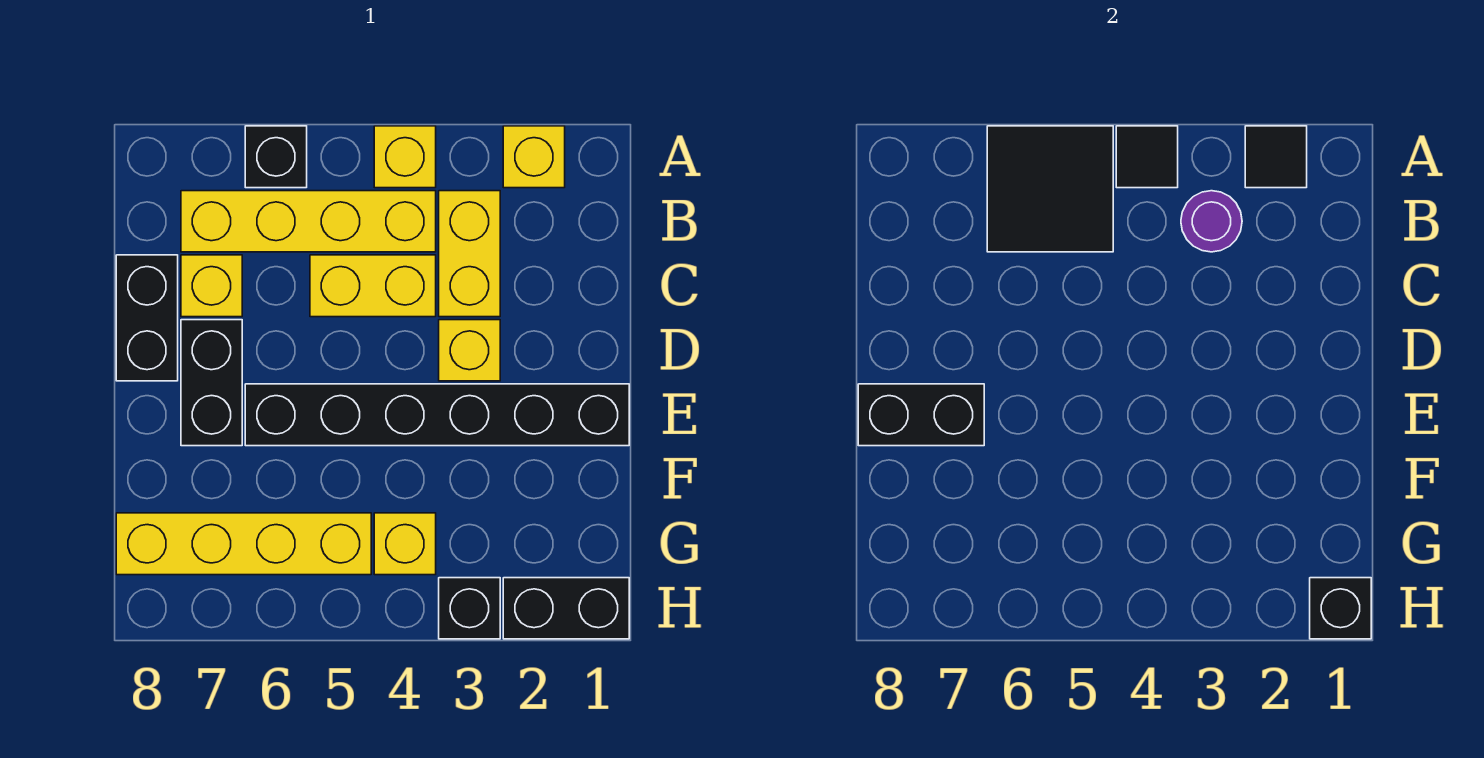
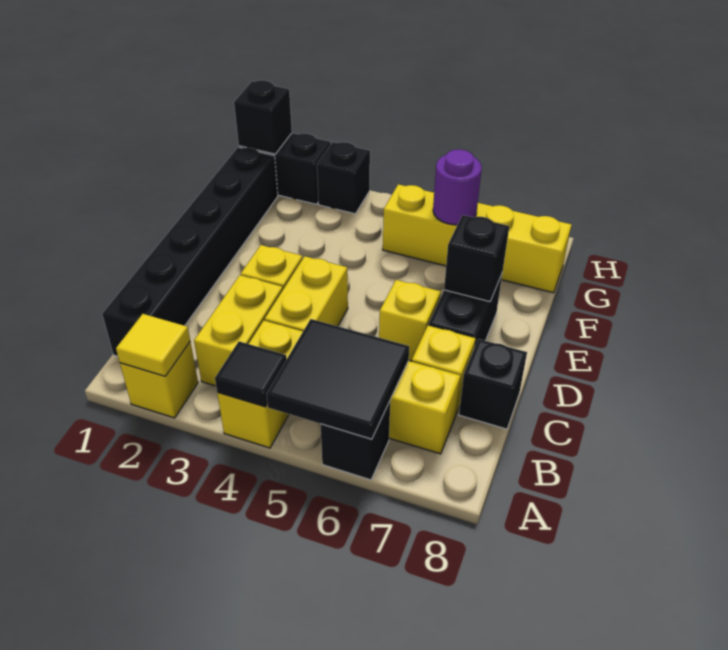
black 1x1 tile [1245,126,1307,188] -> yellow 1x1 tile [116,314,190,376]
purple 1x1 round brick [1181,191,1242,252] -> purple 1x1 round brick moved to [433,149,482,225]
yellow 1x2 brick [310,255,436,317] -> yellow 1x2 brick turned to [265,256,348,331]
black 1x2 brick [116,255,178,381] -> black 1x1 brick [459,339,527,429]
black 1x6 brick [245,384,629,446] -> black 1x6 brick turned to [102,147,278,356]
black 1x2 brick [858,384,984,446] -> black 1x1 brick [444,215,509,302]
yellow 1x1 brick [374,513,436,575] -> yellow 1x1 brick moved to [379,280,441,361]

